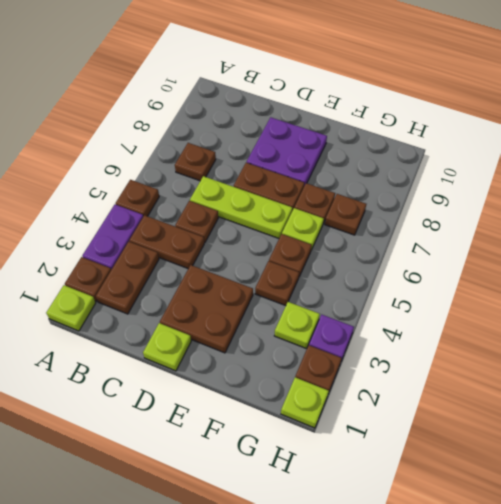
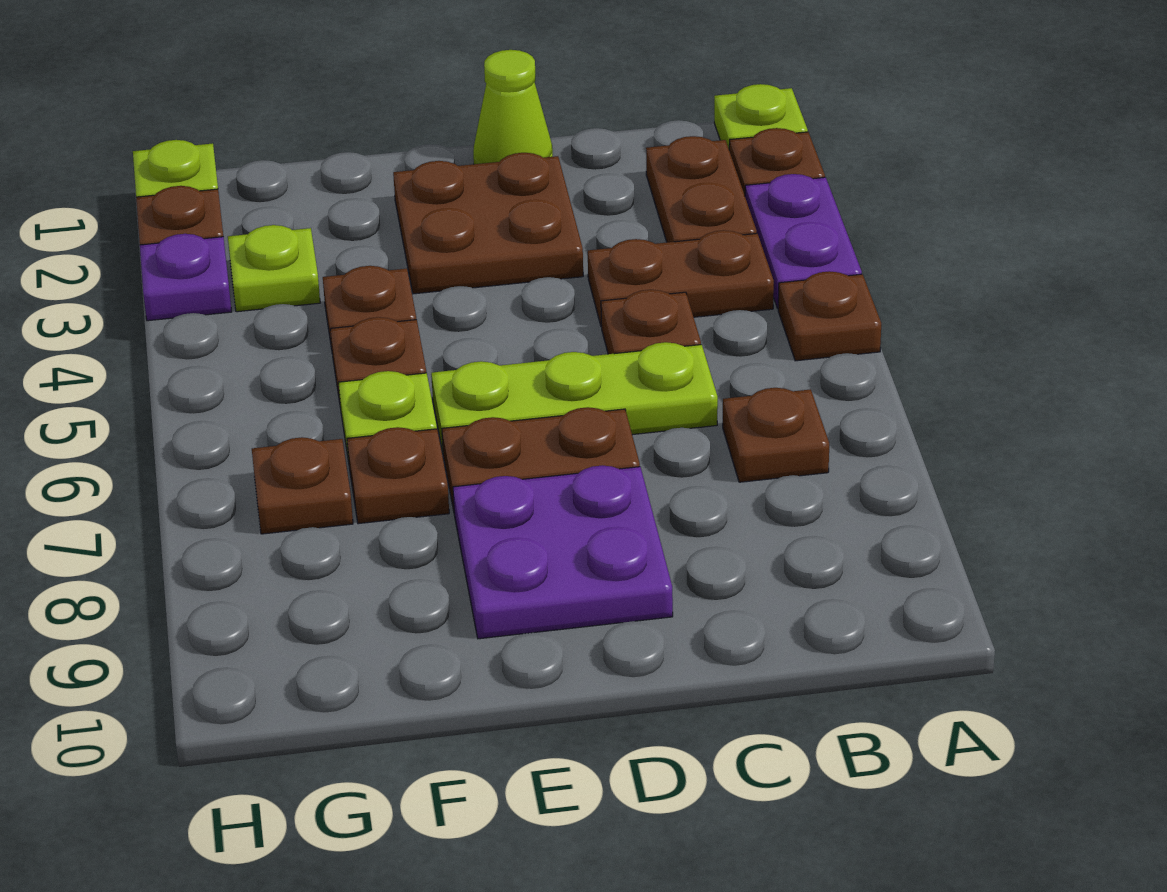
lime 1x1 plate [143,323,191,371] -> lime 1x1 cone [473,50,553,164]

